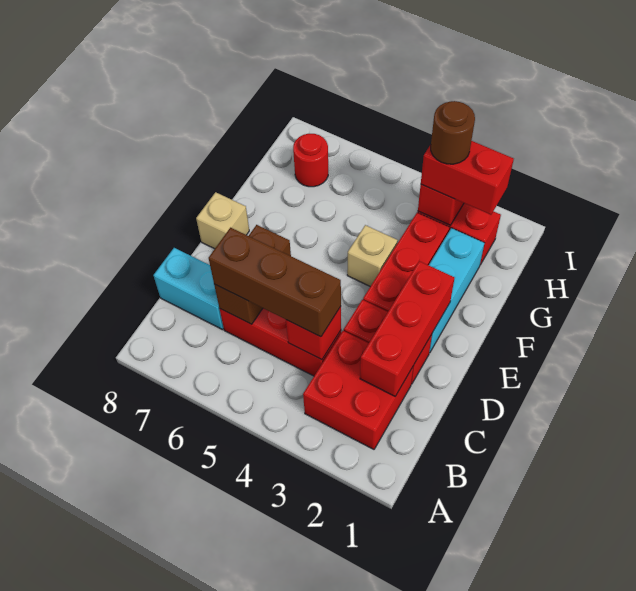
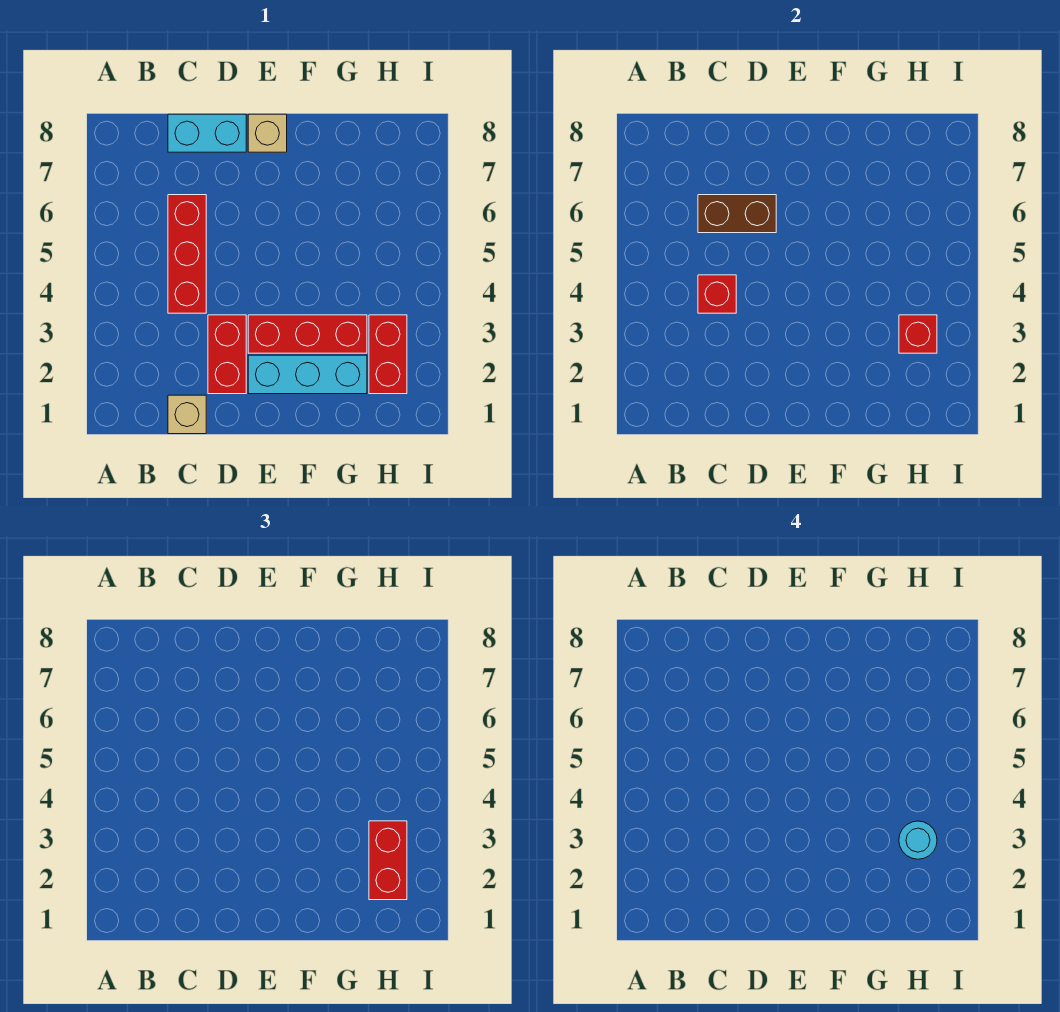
red 2x2 brick [303,331,413,449] -> none
red 1x3 brick [360,261,455,396] -> none
brown 1x3 brick [209,227,341,337] -> none
cyan 1x2 brick [154,248,224,330] -> cyan 1x2 brick turned to [168,114,246,152]
tan 1x1 brick [347,225,398,286] -> tan 1x1 brick moved to [168,395,206,434]
brown 1x1 round brick [431,101,475,164] -> cyan 1x1 round brick [899,821,937,859]
red 1x1 round brick [293,134,328,187] -> none

